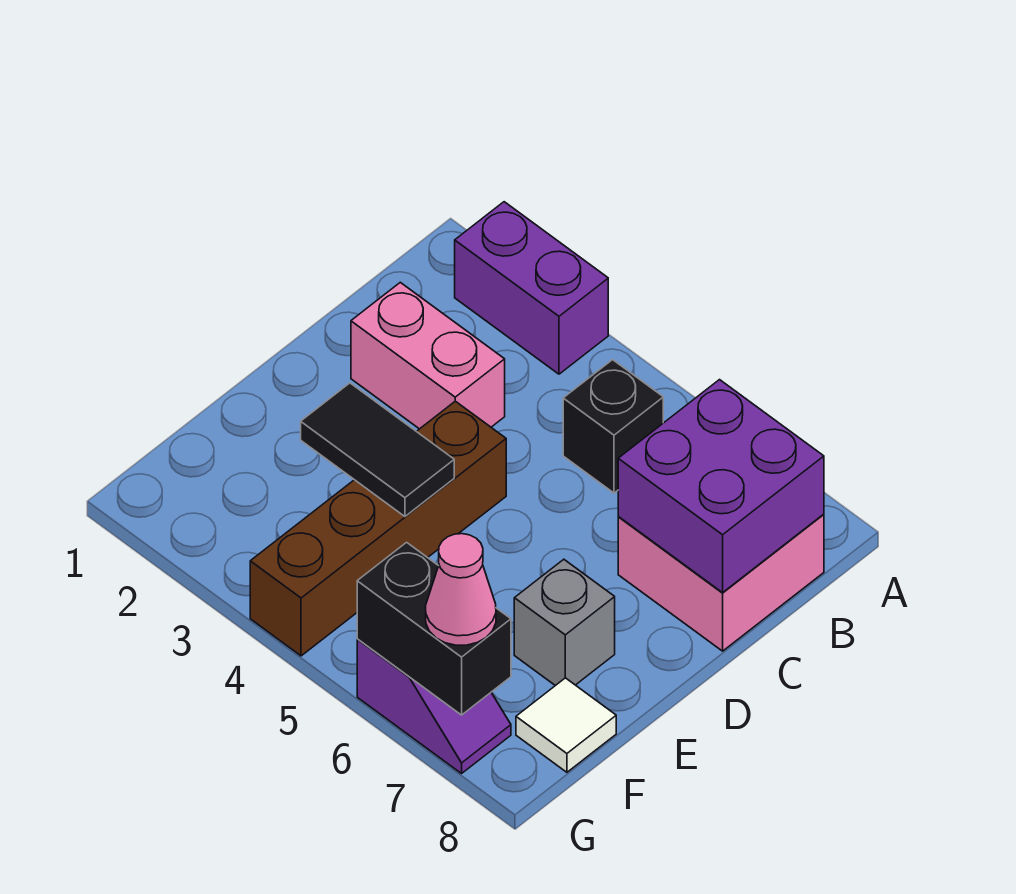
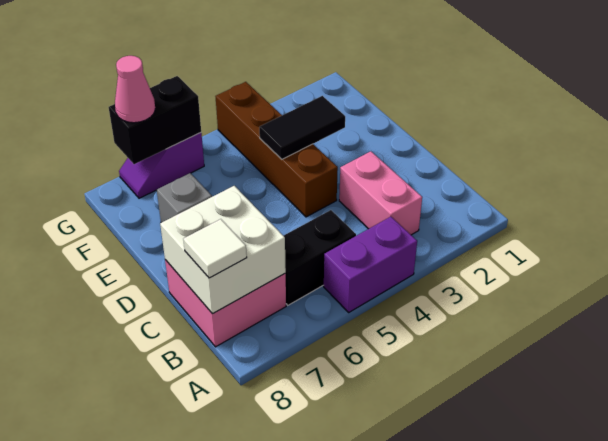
purple 1x2 brick [455,202,608,374] -> purple 1x2 brick moved to [324,217,417,312]
black 1x1 brick [563,360,663,493] -> black 1x2 brick [284,210,356,305]
purple 2x2 brick [618,380,824,593] -> white 2x2 brick [160,186,286,314]
pink 1x2 brick [351,282,505,429] -> pink 1x2 brick turned to [339,151,422,235]
white 1x1 tile [516,678,616,772] -> white 1x1 tile moved to [183,219,247,278]

